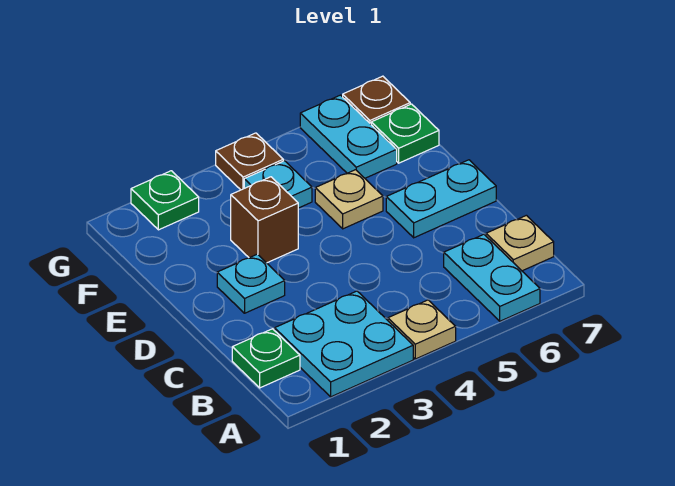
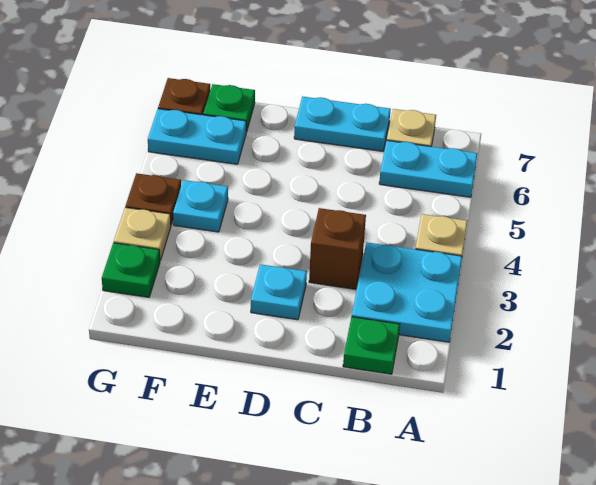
cyan 1x2 plate [386,160,496,238] -> cyan 1x2 plate turned to [294,96,391,151]
brown 1x1 brick [231,177,298,263] -> brown 1x1 brick moved to [309,208,366,289]
tan 1x1 plate [315,170,383,229] -> tan 1x1 plate moved to [114,207,171,260]

